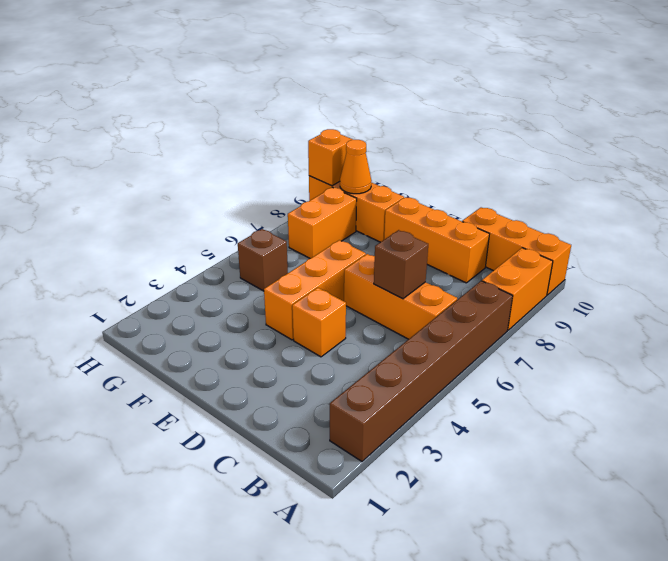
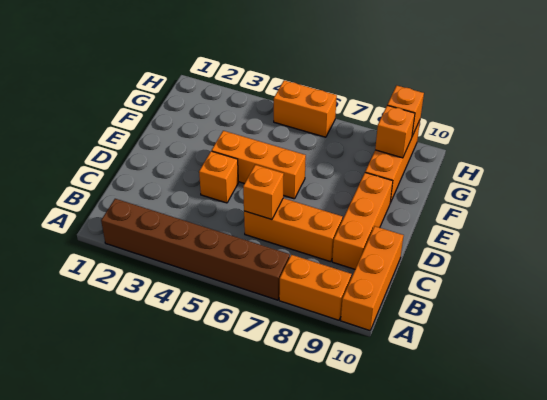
orange 1x3 brick [344,254,457,339] -> orange 1x3 brick turned to [244,198,343,262]
brown 1x1 brick [374,230,428,299] -> orange 1x1 brick [243,165,284,220]
brown 1x1 brick [238,229,288,291] -> none
orange 1x2 brick [288,187,357,259] -> orange 1x2 brick moved to [274,80,337,137]
orange 1x1 cone [340,140,372,194] -> orange 1x1 brick [375,105,415,158]

